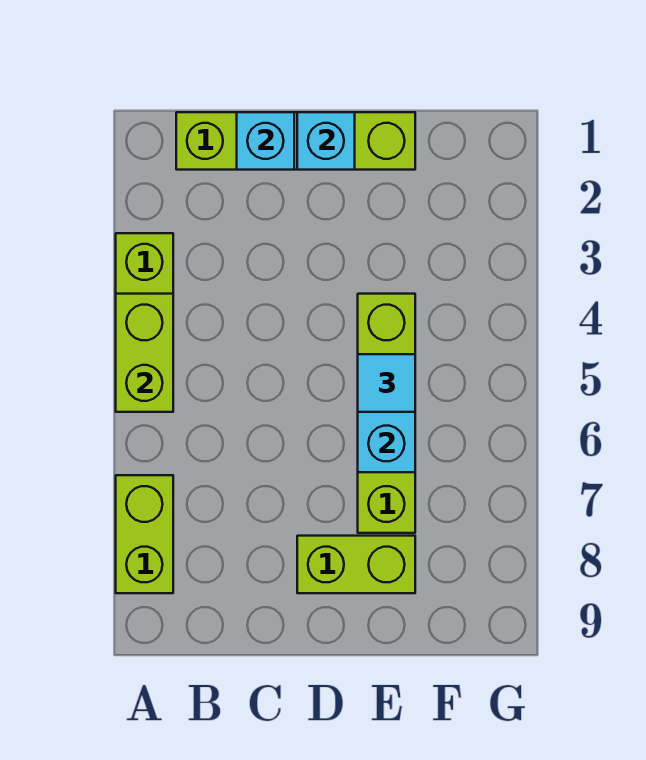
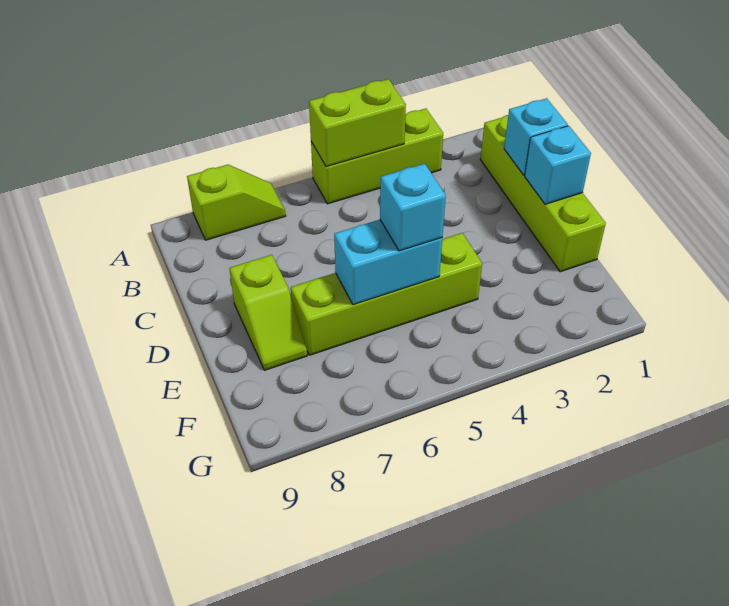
lime 1x2 brick [116,475,173,593] -> lime 1x2 slope [187,165,286,240]
lime 1x2 brick [297,536,415,593] -> lime 1x2 slope [229,255,307,370]
cyan 1x1 tile [358,354,415,412] -> cyan 1x1 brick [380,164,446,251]

